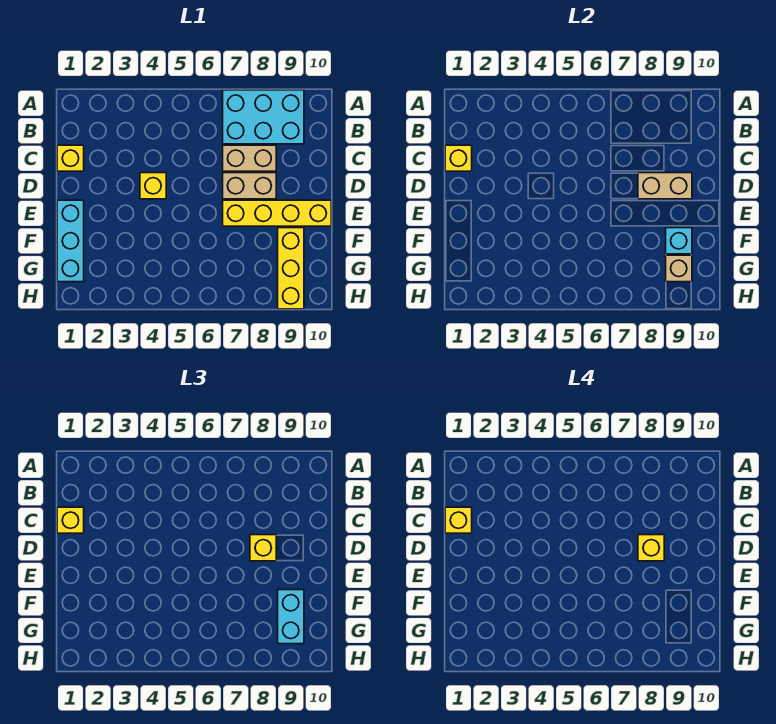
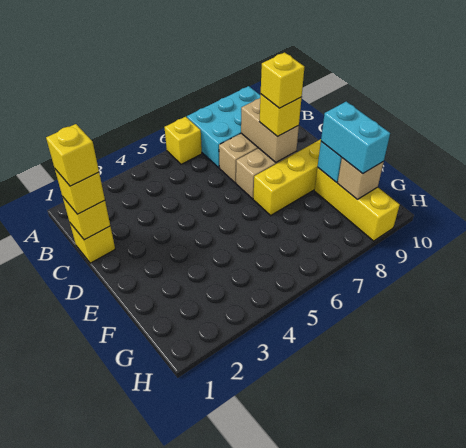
yellow 1x1 brick [140,173,166,199] -> yellow 1x1 brick moved to [164,117,202,164]
tan 1x2 brick [638,173,692,199] -> tan 1x2 brick turned to [241,98,299,162]
cyan 1x3 brick [57,200,84,282] -> none

